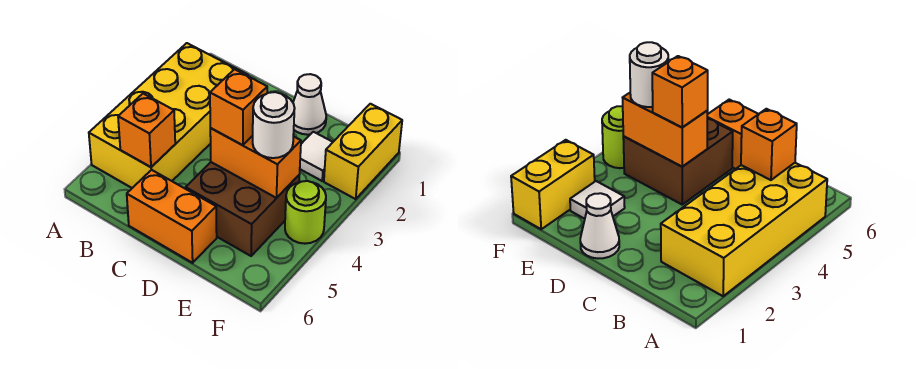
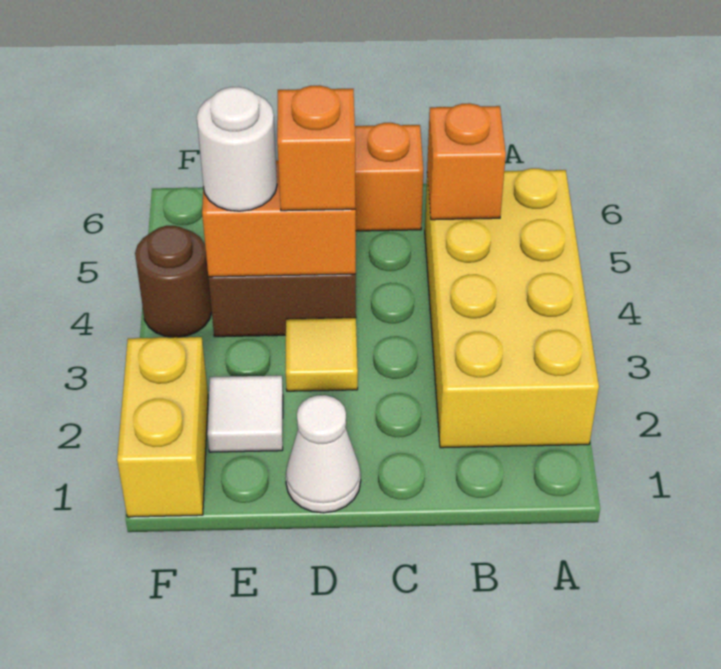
none -> yellow 1x1 tile [286,318,358,391]
lime 1x1 round brick [285,181,326,244] -> brown 1x1 round brick [135,226,212,337]

